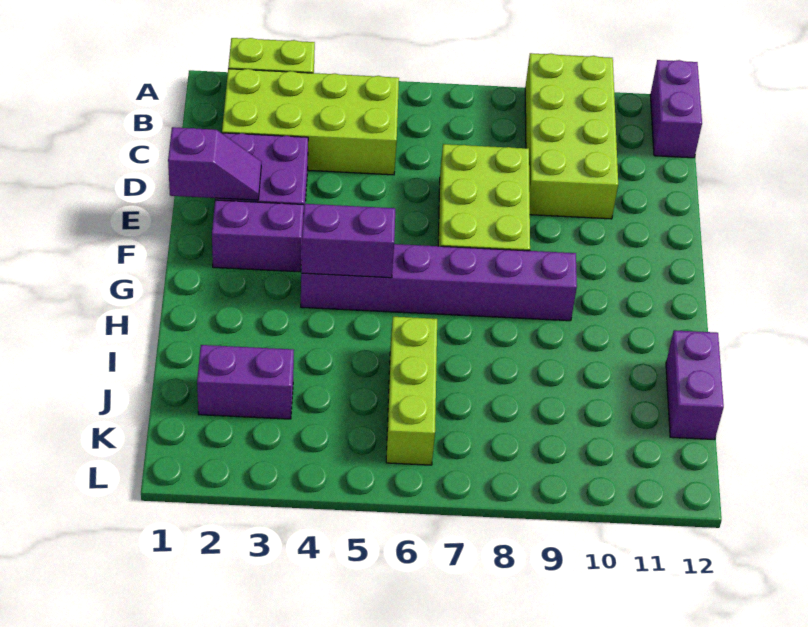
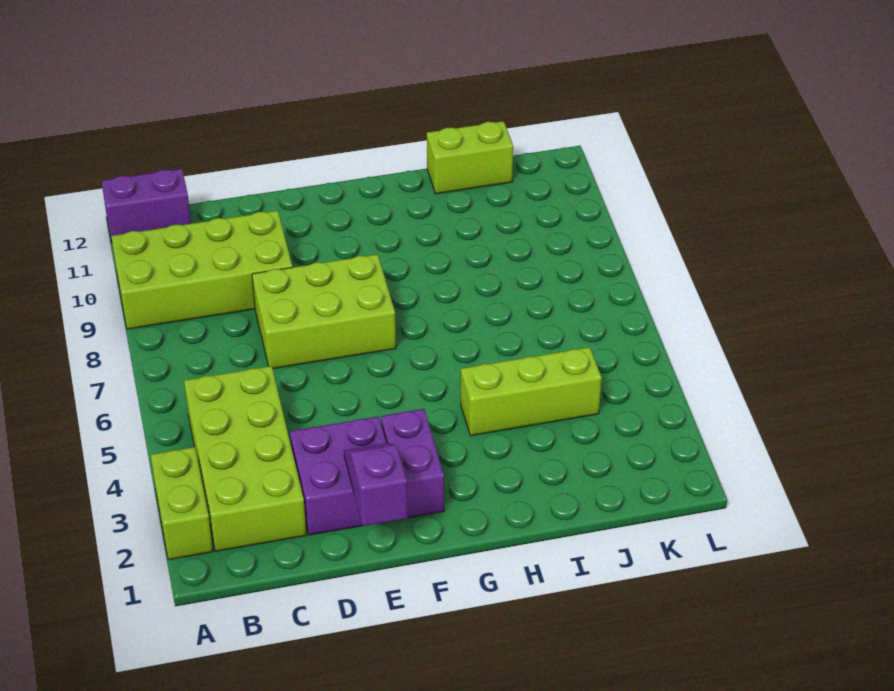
purple 1x6 brick [301,244,577,321] -> none
purple 1x2 brick [301,204,395,278] -> none
lime 1x3 brick [386,317,437,465] -> lime 1x3 brick moved to [461,347,602,436]
purple 1x2 brick [666,330,724,440] -> lime 1x2 brick [427,121,513,194]
purple 1x2 brick [197,345,294,419] -> none

